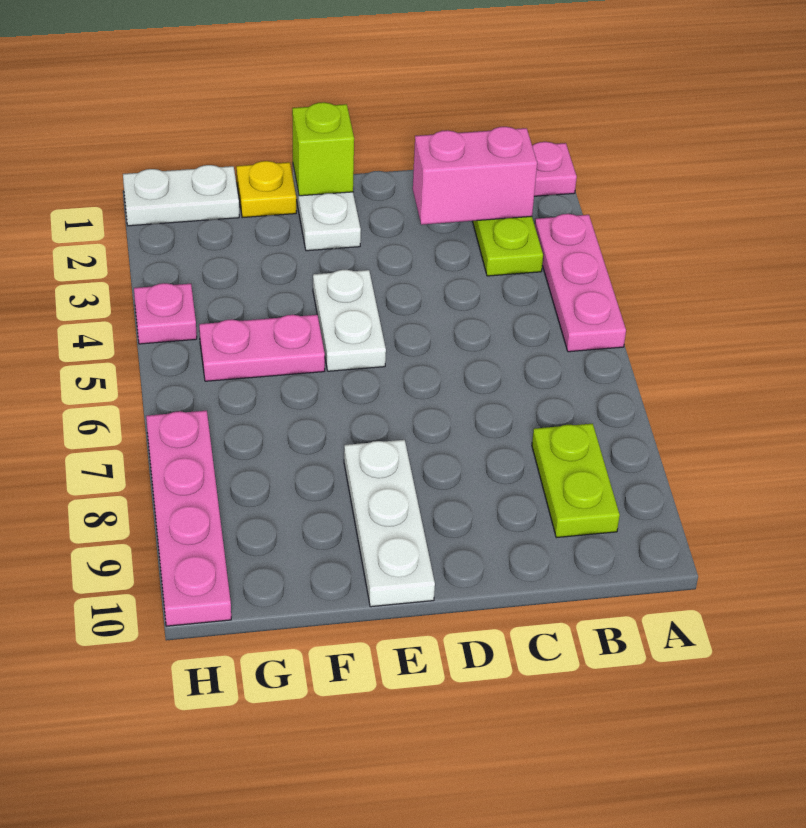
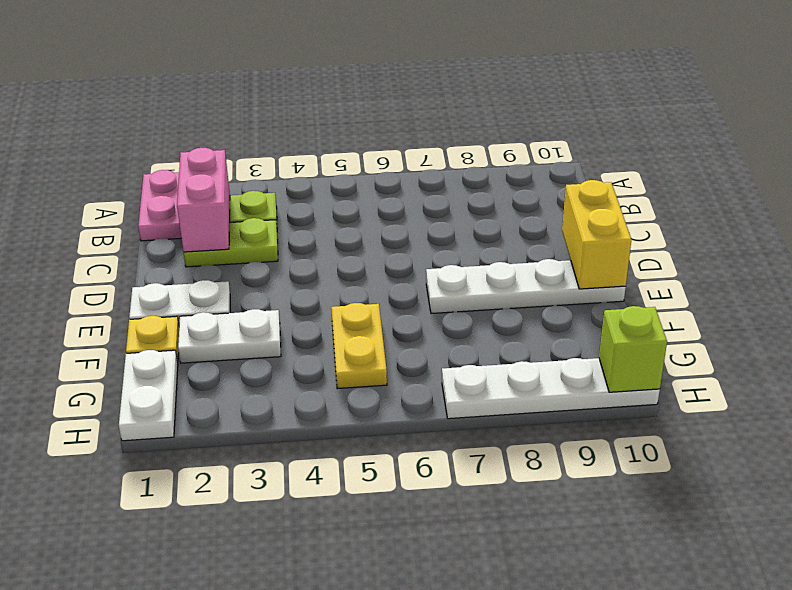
pink 1x3 plate [535,214,626,352] -> none
lime 1x2 plate [532,424,620,538] -> lime 1x2 plate moved to [184,218,278,267]
none -> yellow 1x2 brick [562,180,631,289]
lime 1x1 brick [292,102,354,196] -> lime 1x1 brick moved to [599,306,667,392]
white 1x2 plate [313,270,386,371] -> white 1x2 plate moved to [178,309,281,363]
white 1x3 plate [344,440,435,607] -> white 1x4 plate [426,259,626,314]
pink 1x2 plate [199,315,325,381] -> yellow 1x2 plate [331,303,387,389]
pink 1x1 plate [134,283,197,344] -> none
pink 1x4 plate [146,411,231,626] -> white 1x4 plate [442,358,660,419]

